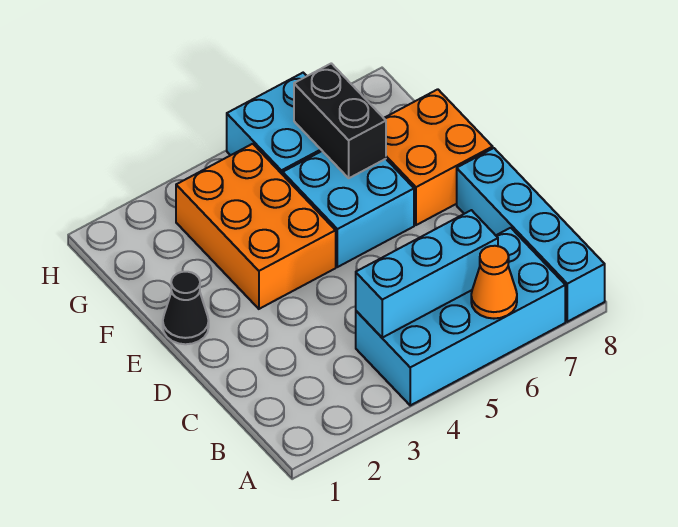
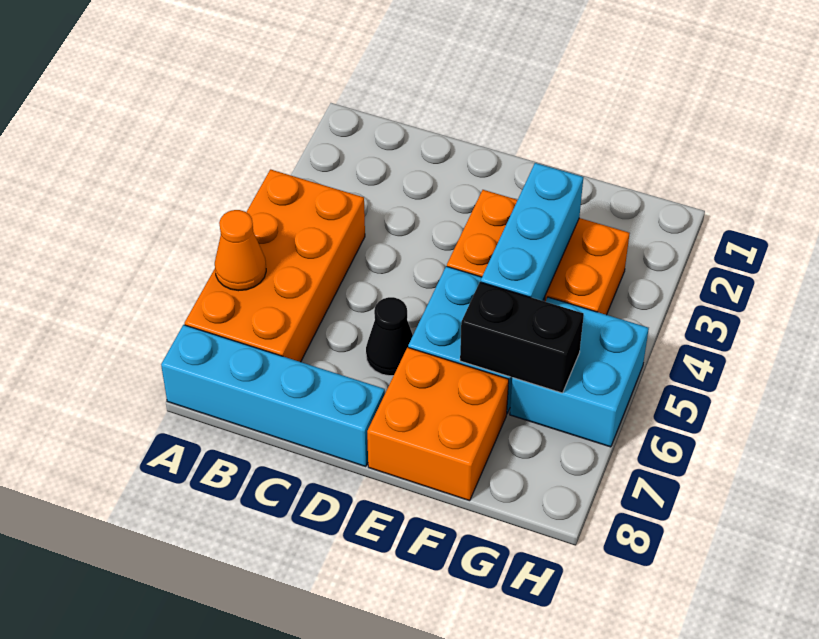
cyan 2x4 brick [356,228,565,405] -> orange 2x4 brick [185,170,365,362]
cyan 1x3 brick [356,210,498,338] -> cyan 1x3 brick moved to [481,163,583,301]
black 1x1 cone [163,272,209,344] -> black 1x1 cone moved to [366,297,413,376]

